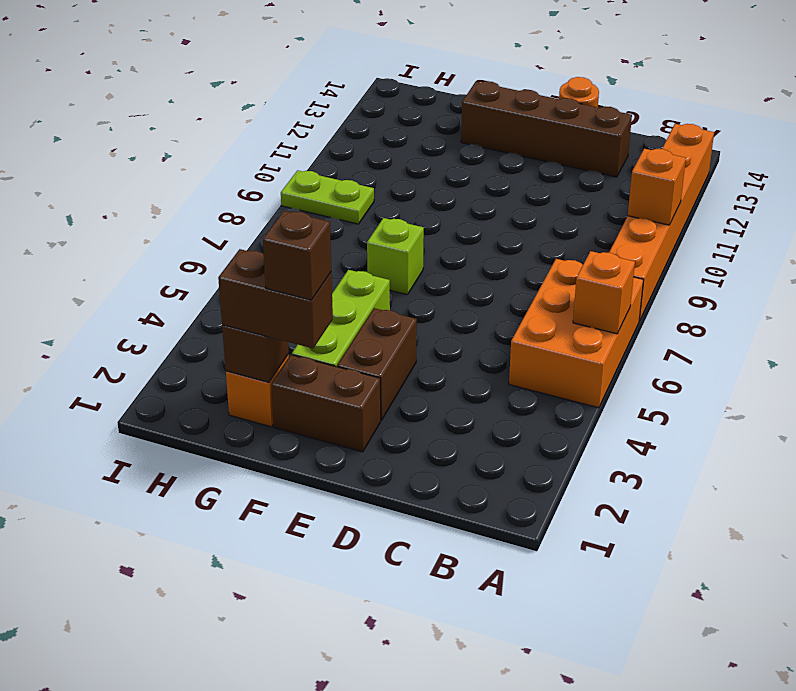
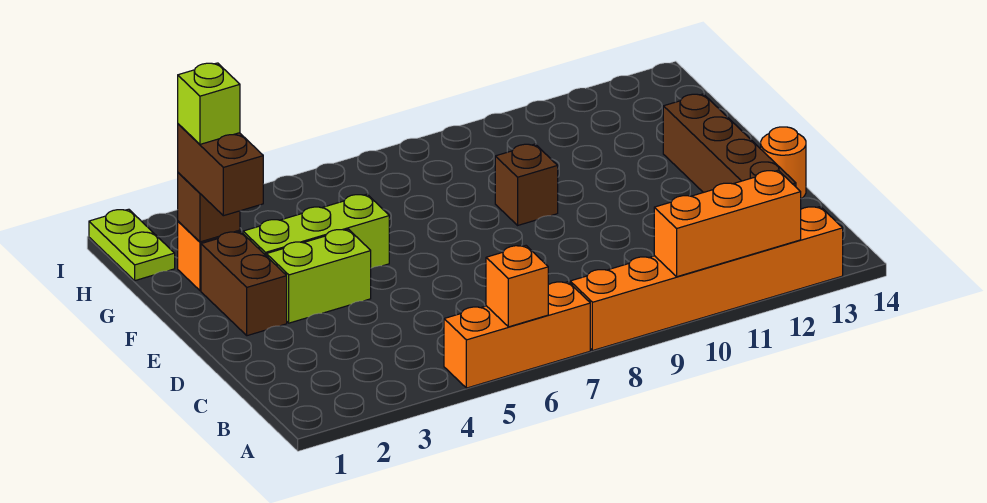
orange 2x3 brick [509,259,644,408] -> orange 1x3 brick [444,282,590,388]
orange 1x1 brick [628,149,686,225] -> orange 1x3 brick [654,170,801,277]
brown 1x2 brick [337,308,417,420] -> lime 1x2 brick [266,229,371,323]
brown 1x1 brick [263,211,331,300] -> brown 1x1 brick moved to [495,144,558,225]
lime 1x1 brick [367,218,424,295] -> lime 1x1 brick moved to [178,63,240,144]
lime 1x2 plate [281,170,374,224] -> lime 1x2 plate moved to [89,209,175,281]

